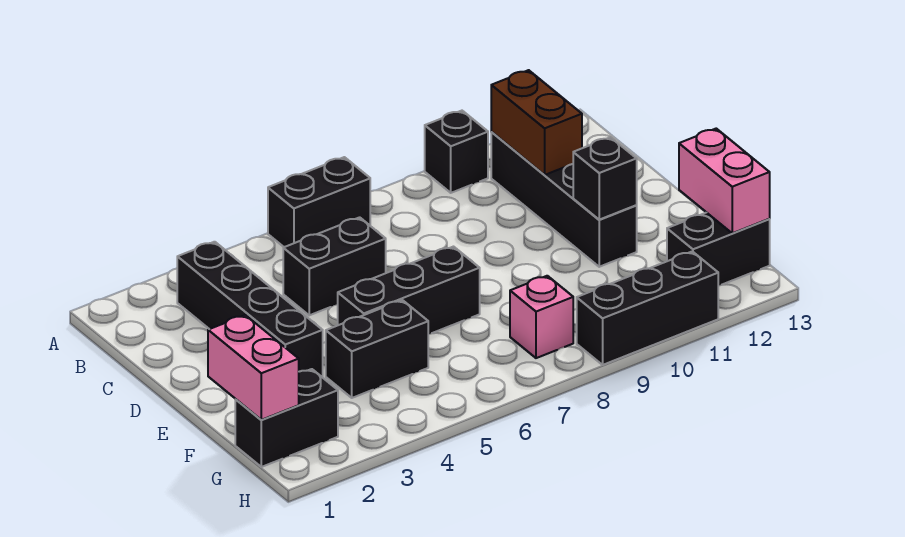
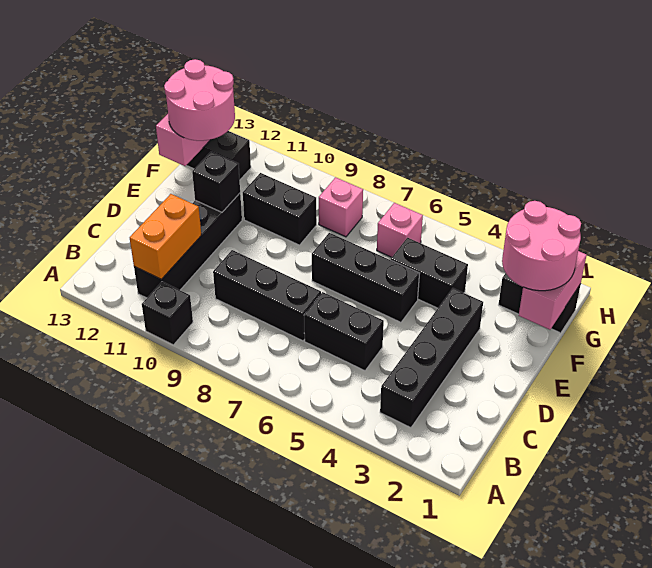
black 1x2 brick [268,157,370,247] -> black 1x2 brick moved to [243,173,317,245]
brown 1x2 brick [491,70,582,175] -> orange 1x2 brick [130,194,201,279]
none -> pink 2x2 round brick [502,201,581,291]
none -> pink 2x2 round brick [164,59,235,141]
none -> pink 1x1 brick [377,203,423,257]
black 1x3 brick [577,251,718,365] -> black 1x3 brick moved to [213,250,321,341]

